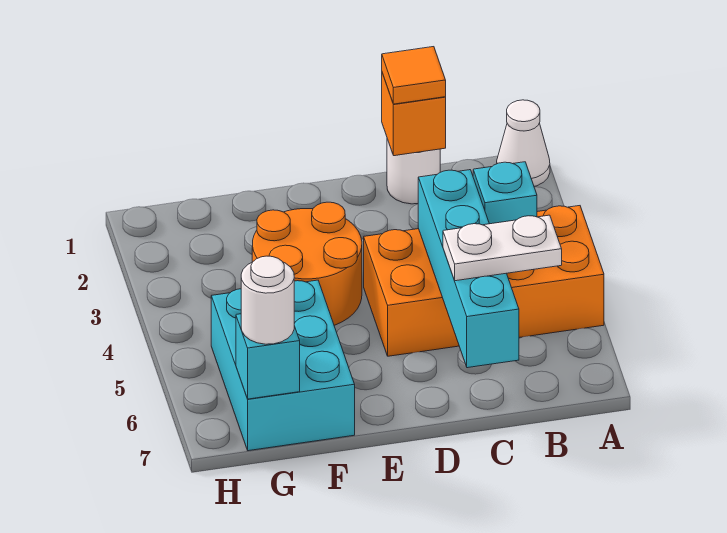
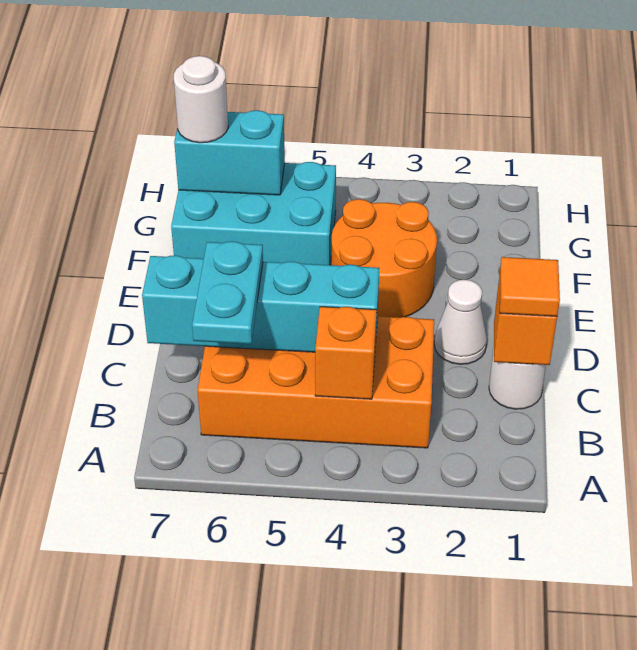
white 1x1 cone [497,100,550,186] -> white 1x1 cone moved to [434,280,487,364]
orange 2x4 brick [364,206,604,356] -> orange 2x4 brick turned to [198,316,434,448]
cyan 1x1 brick [473,162,537,224] -> orange 1x1 brick [315,307,377,399]
white 1x2 plate [443,215,562,281] -> cyan 1x2 plate [192,241,263,344]
cyan 1x1 brick [236,314,300,399] -> cyan 1x2 brick [174,110,285,195]

